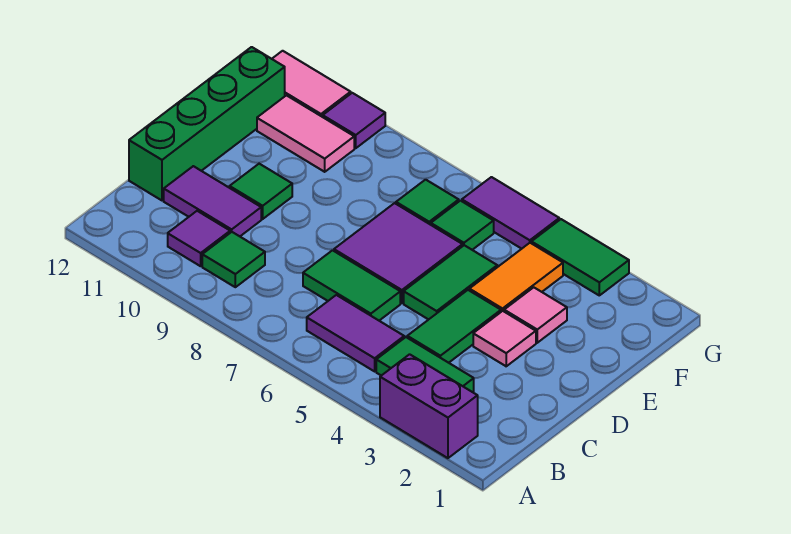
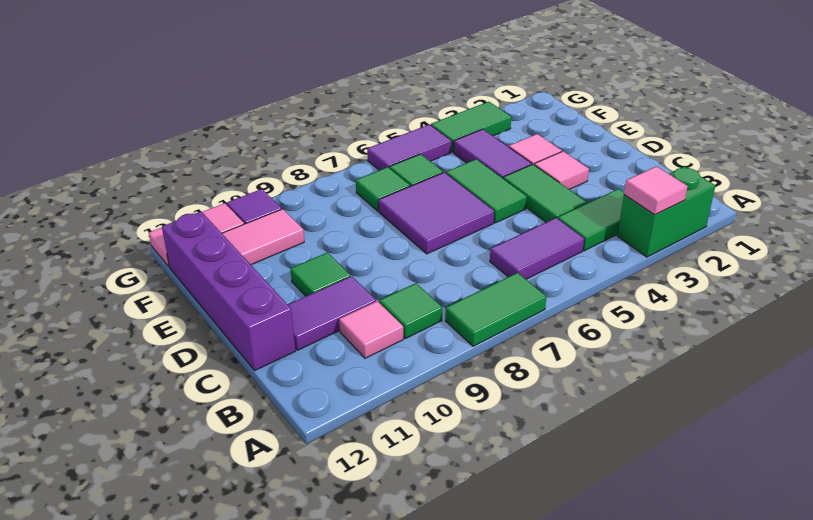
purple 1x2 brick [380,354,478,458] -> green 1x2 brick [618,166,715,257]
none -> pink 1x1 tile [624,166,688,215]
purple 1x1 tile [168,211,230,266] -> pink 1x1 tile [339,301,403,358]
green 1x2 tile [303,250,400,321] -> green 1x2 tile moved to [445,273,546,346]
green 1x4 brick [129,47,285,200] -> purple 1x4 brick [162,212,295,370]
orange 1x2 tile [469,243,563,312] -> purple 1x2 tile [453,129,532,178]

